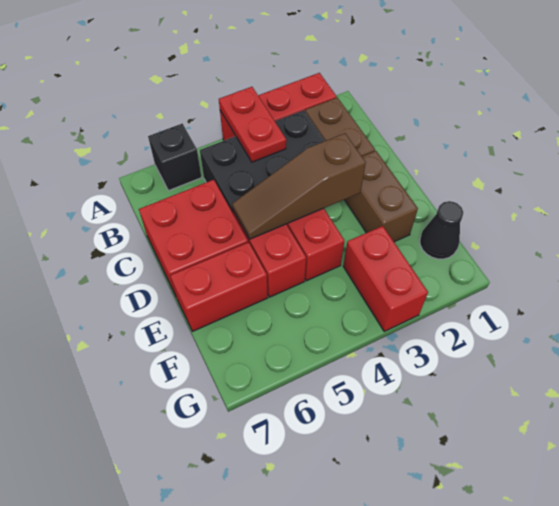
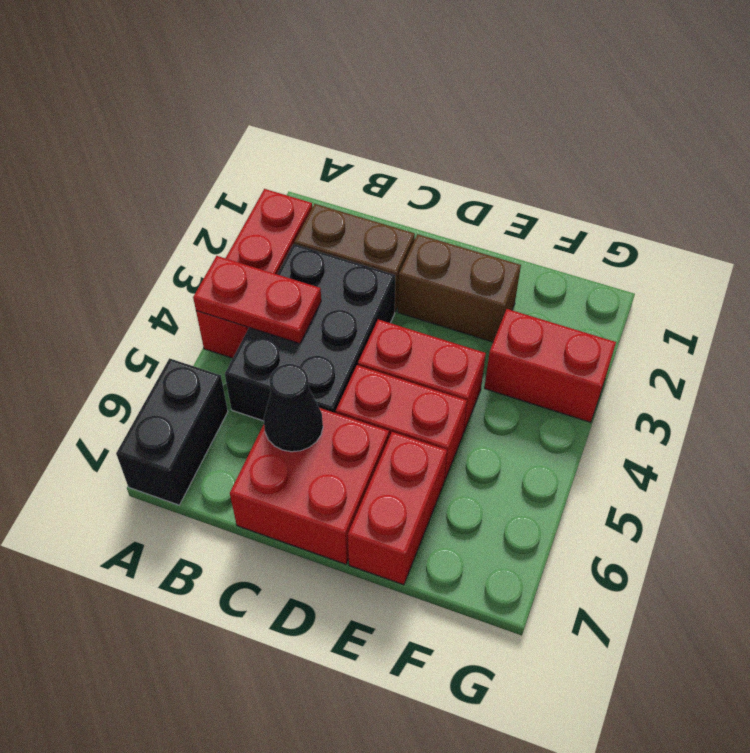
black 1x1 brick [148,124,202,191] -> black 1x2 brick [116,358,228,505]
brown 1x3 slope [232,133,366,239] -> none
black 1x1 cone [420,201,464,259] -> black 1x1 cone moved to [264,364,323,452]

